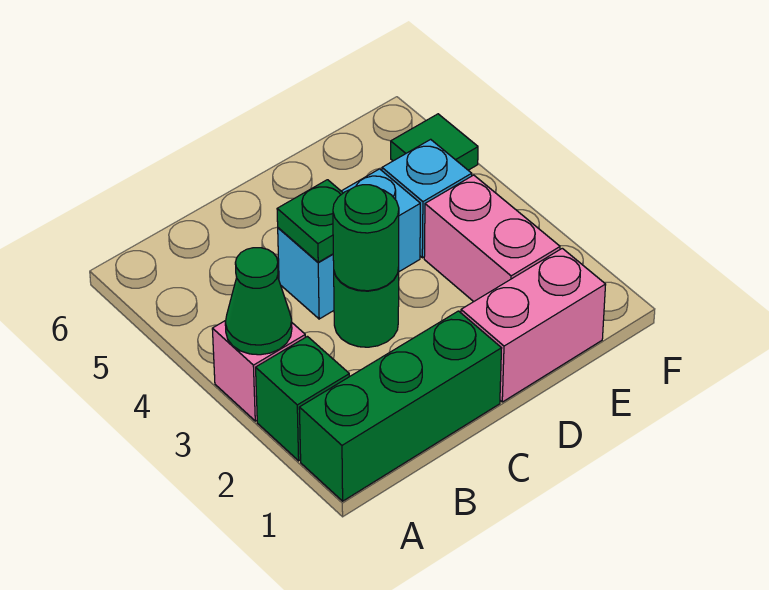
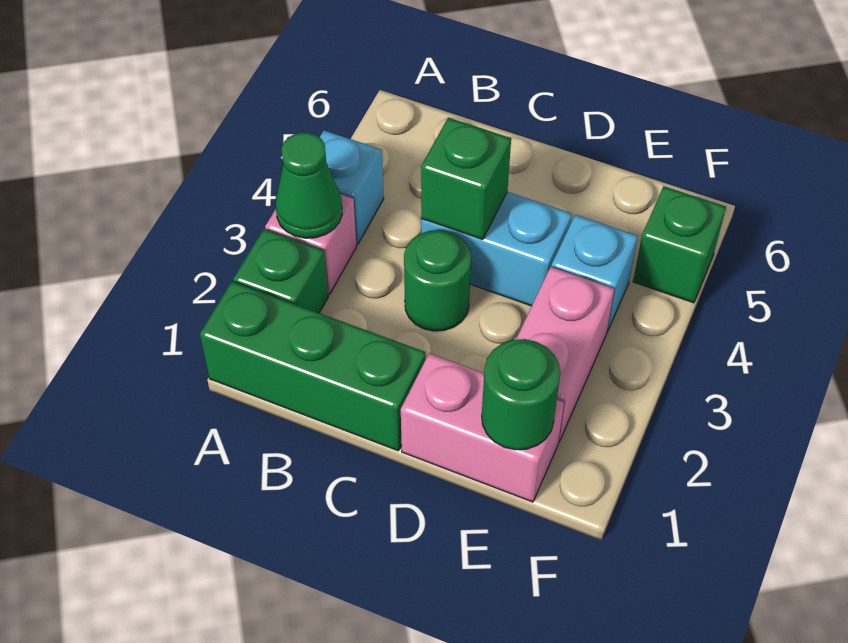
none -> cyan 1x1 brick [319,130,384,245]
green 1x1 round brick [333,185,399,291] -> green 1x1 round brick moved to [482,339,560,450]
green 1x1 plate [277,180,343,262] -> green 1x1 brick [421,118,511,240]
green 1x1 tile [391,114,478,170] -> green 1x1 brick [633,186,726,303]

